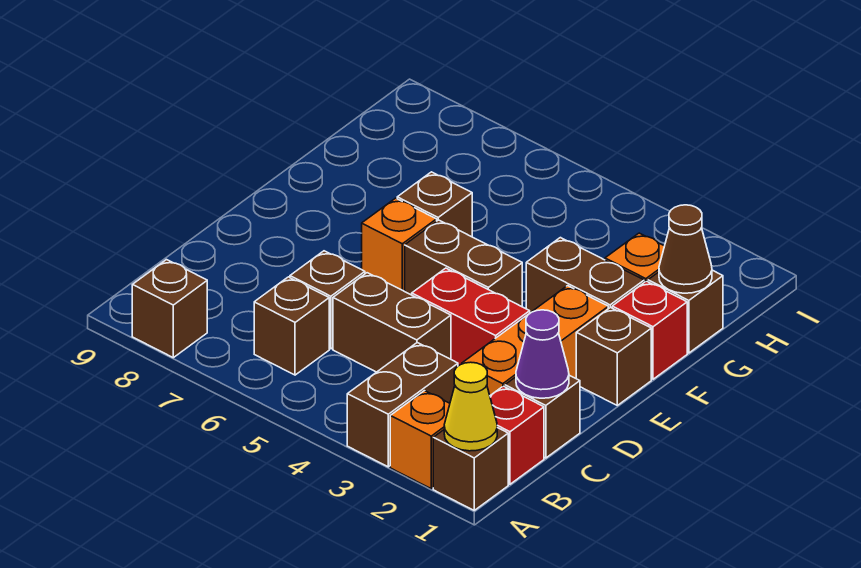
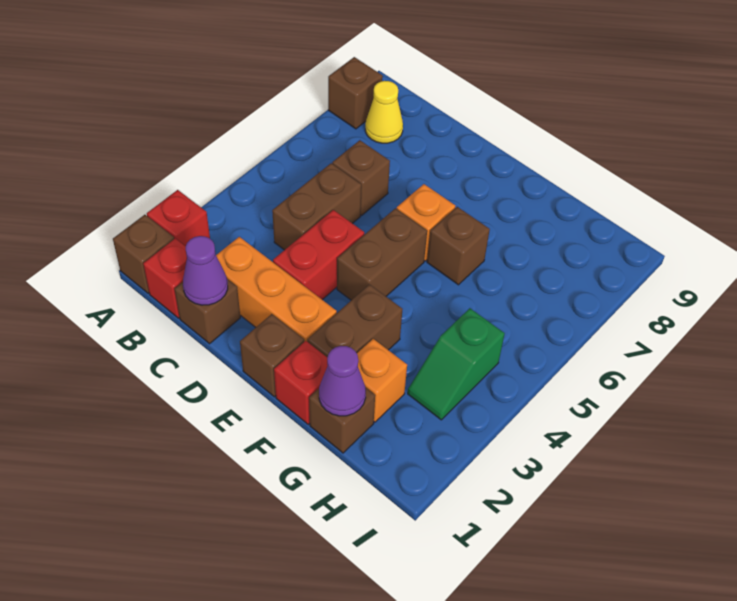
yellow 1x1 cone [444,362,497,451] -> yellow 1x1 cone moved to [365,81,403,143]
orange 1x1 brick [390,391,450,489] -> red 1x1 brick [147,190,210,246]
brown 1x2 brick [347,343,458,467] -> none
brown 1x1 brick [254,277,329,375] -> none
brown 1x1 cone [659,205,712,293] -> purple 1x1 cone [319,346,366,416]
none -> green 1x2 slope [408,308,505,420]

